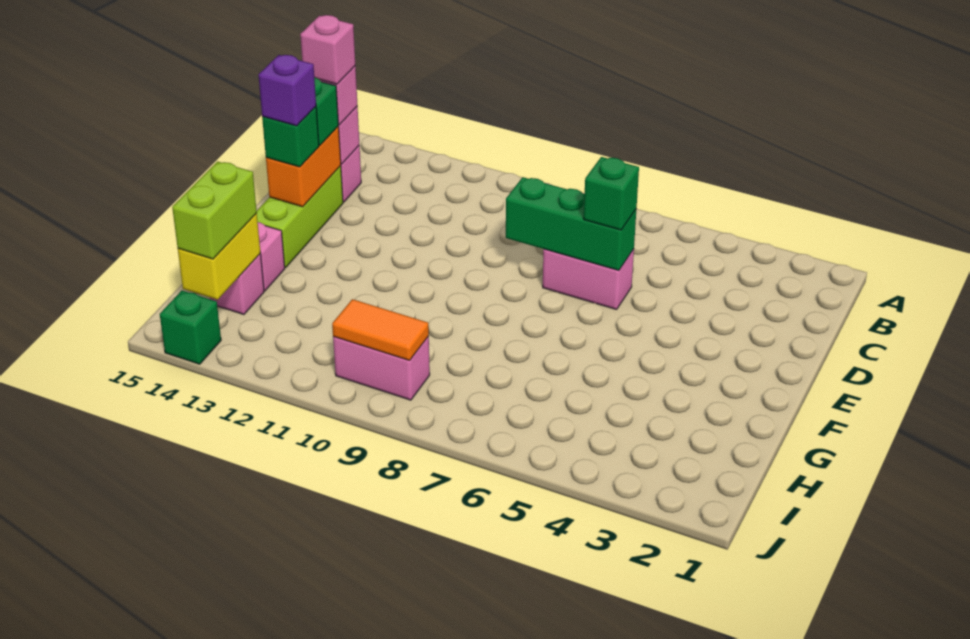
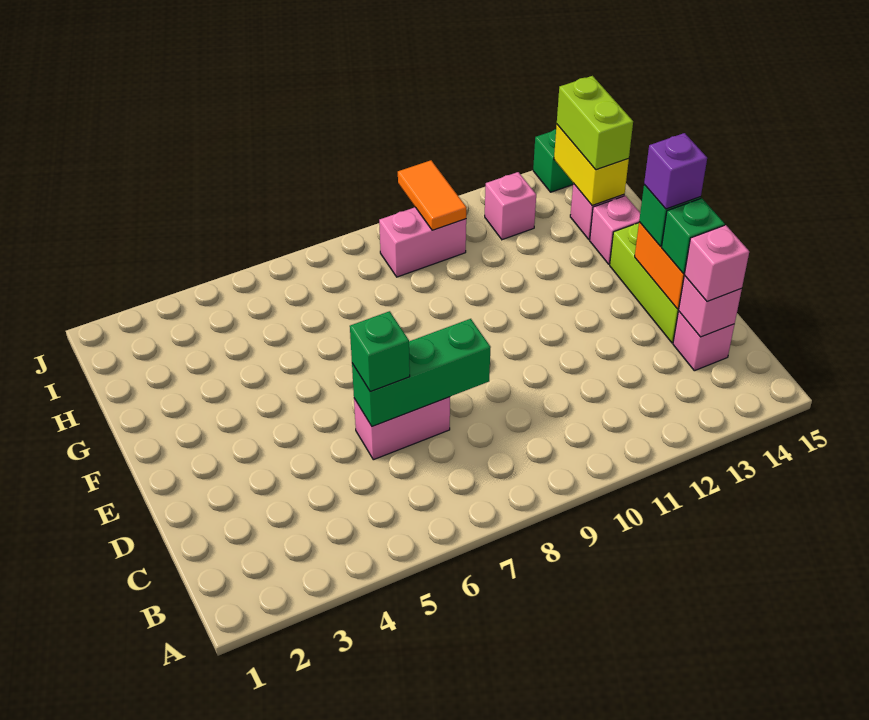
pink 1x1 brick [300,15,355,84] -> pink 1x1 brick moved to [485,172,536,240]
orange 1x2 tile [332,299,429,360] -> orange 1x2 tile turned to [398,160,466,230]

